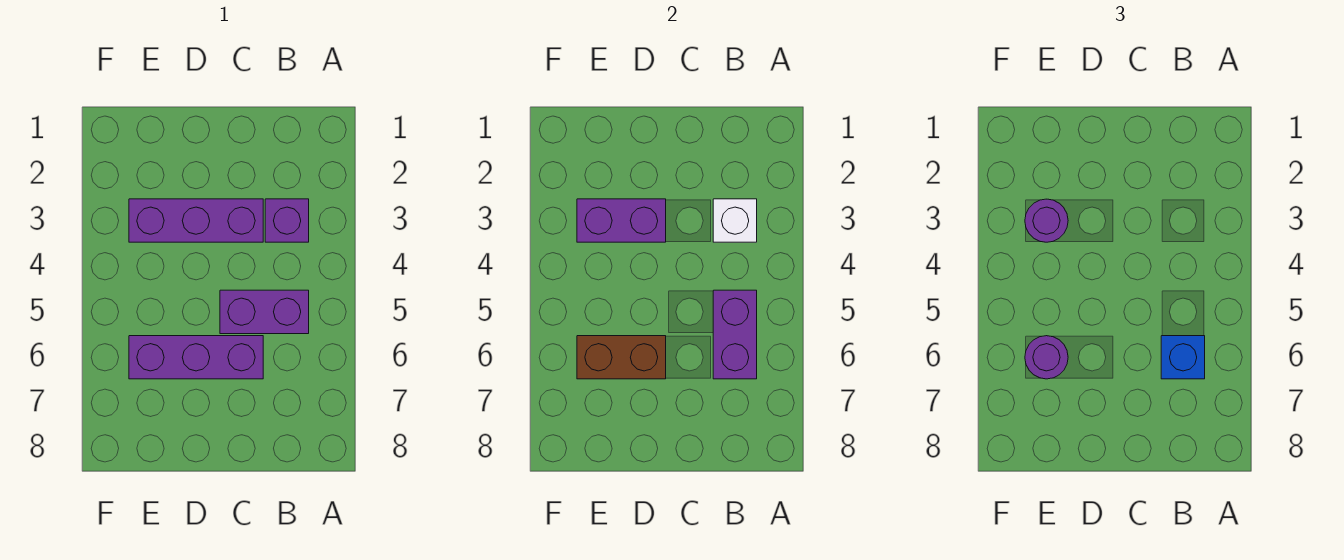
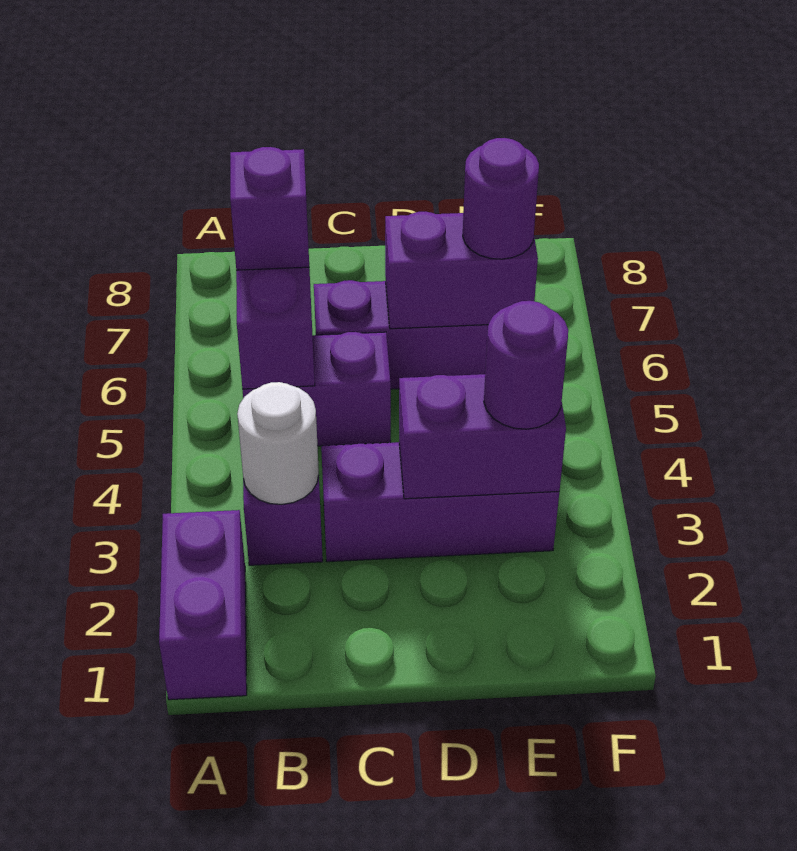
none -> purple 1x2 brick [159,510,247,700]
white 1x1 brick [713,199,757,242] -> white 1x1 round brick [237,382,319,504]
blue 1x1 brick [1161,336,1205,379] -> purple 1x1 brick [230,147,309,270]
brown 1x2 brick [577,336,666,379] -> purple 1x2 brick [385,212,538,329]

